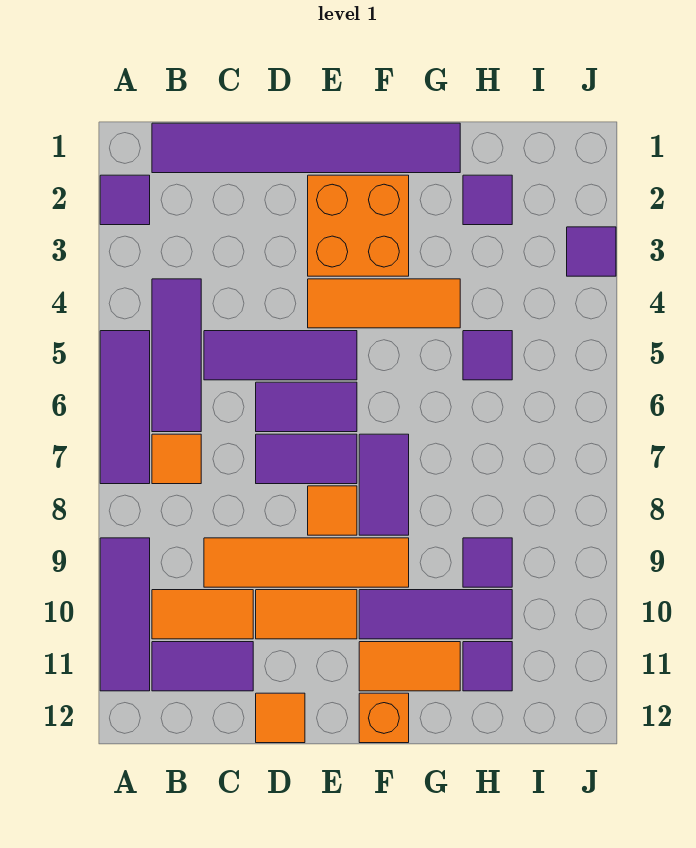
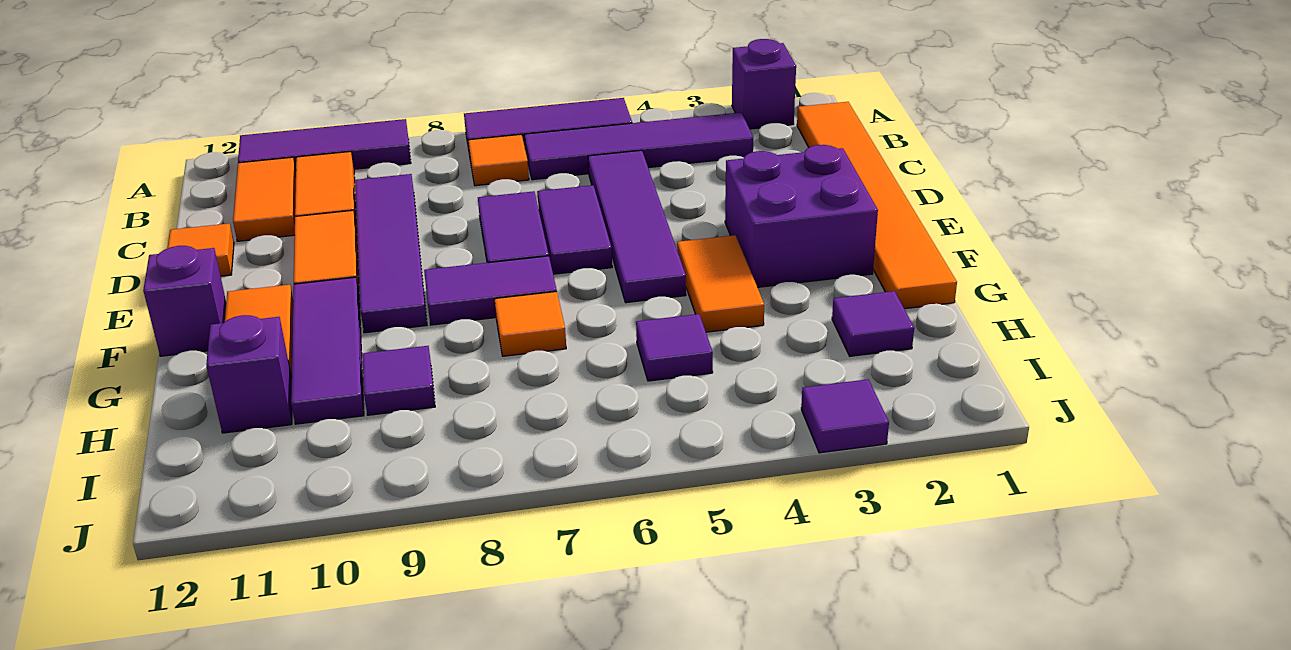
purple 1x1 tile [100,175,150,225] -> purple 1x1 brick [732,39,796,129]
purple 1x6 tile [152,123,460,173] -> orange 1x6 tile [797,102,957,309]
purple 1x3 tile [152,279,201,432] -> purple 1x4 tile [524,112,753,180]
purple 1x2 tile [152,642,253,691] -> orange 1x2 tile [233,157,296,241]
purple 1x3 tile [204,331,357,380] -> purple 1x4 tile [588,150,686,303]
orange 1x4 tile [204,538,409,587] -> purple 1x4 tile [355,174,427,333]
orange 2x2 brick [308,175,409,276] -> purple 2x2 brick [725,145,878,287]
orange 1x3 tile [308,279,460,328] -> orange 1x2 tile [677,235,764,332]
orange 1x1 tile [308,486,357,535] -> orange 1x1 tile moved to [494,292,566,356]
orange 1x1 brick [359,693,409,743] -> purple 1x1 brick [143,246,226,356]
purple 1x1 tile [463,642,512,691] -> purple 1x1 brick [206,315,292,433]

